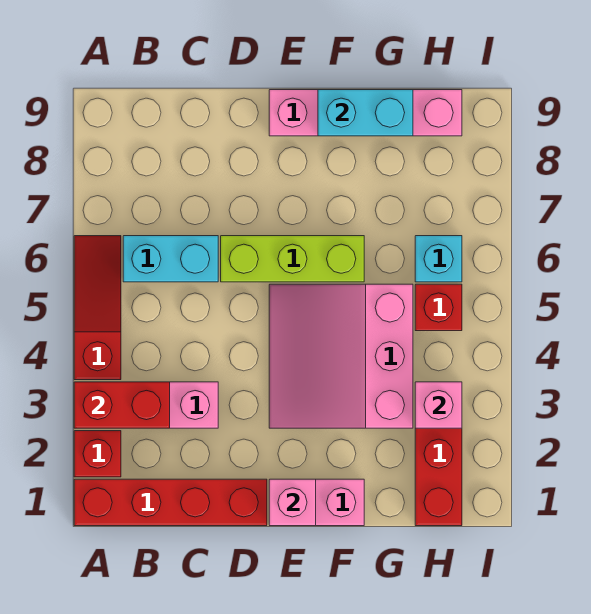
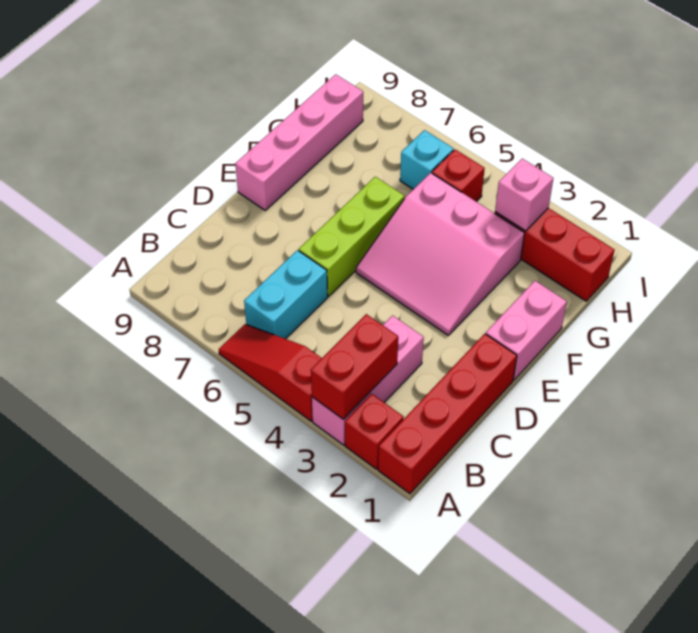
pink 1x1 brick [269,479,316,526] -> none
cyan 1x2 brick [318,90,413,136] -> none

